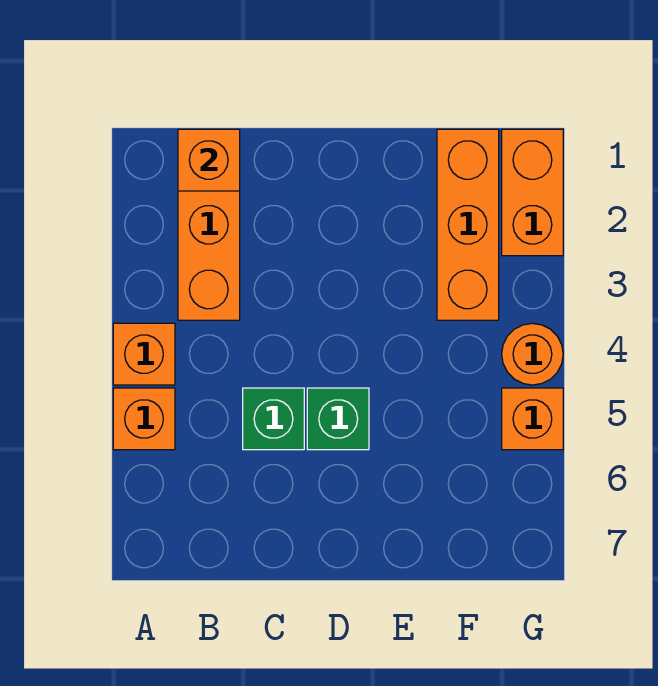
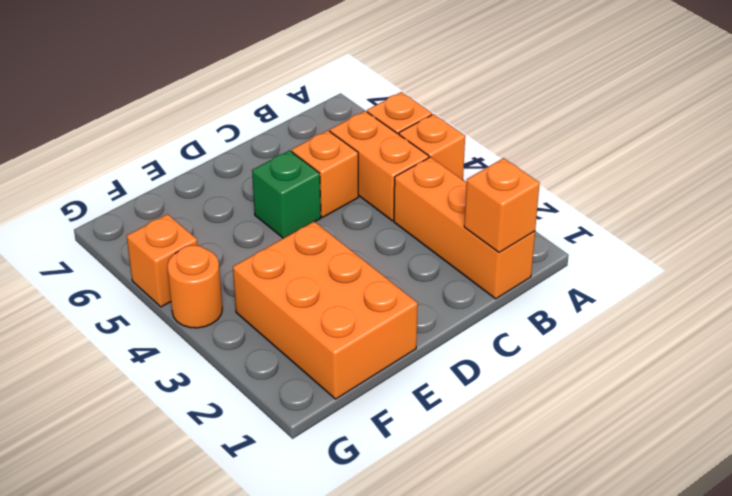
green 1x1 brick [243,388,304,450] -> orange 1x1 brick [292,130,358,217]
orange 1x3 brick [437,129,499,320] -> orange 2x3 brick [233,222,418,399]
orange 1x2 brick [502,129,563,256] -> orange 1x2 brick moved to [330,111,429,221]

